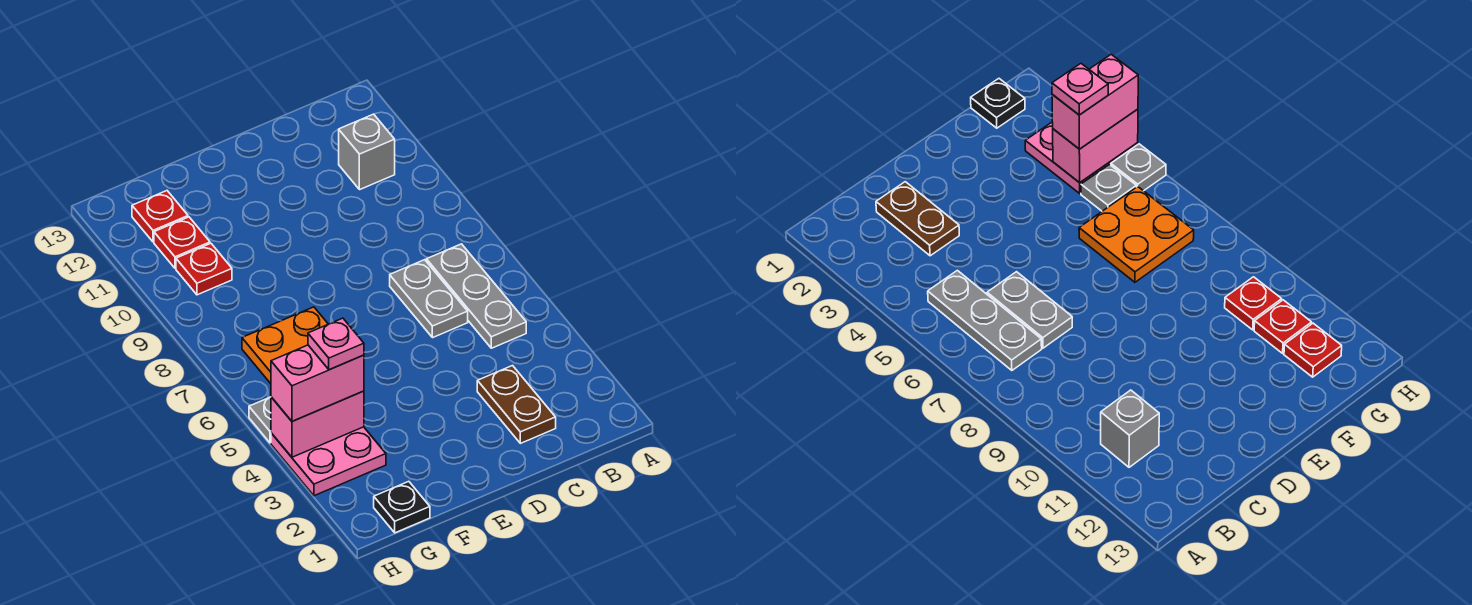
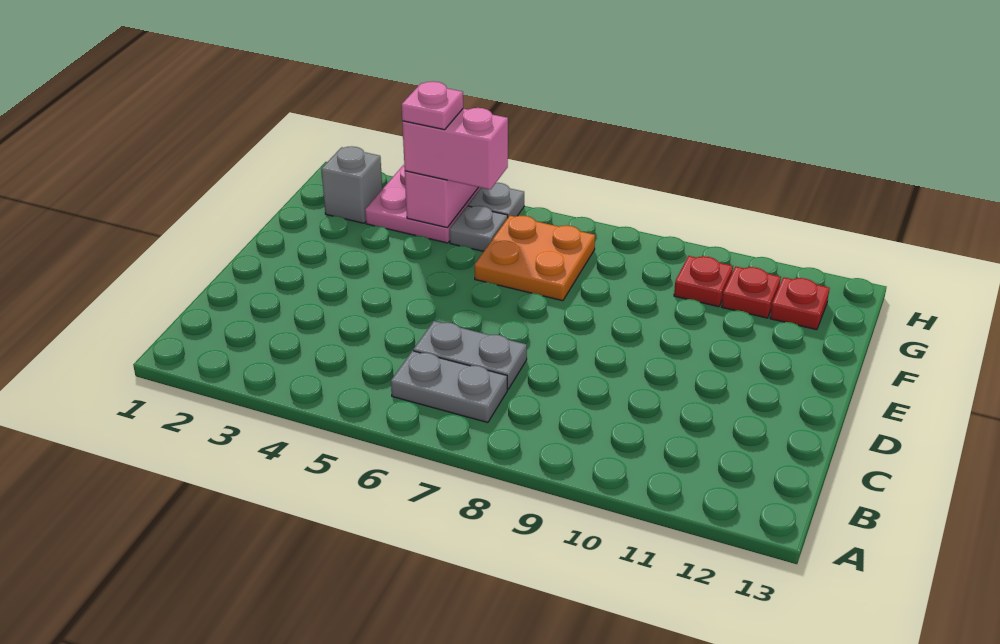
grey 1x3 plate [426,244,526,348] -> grey 1x2 plate [391,351,507,423]
grey 1x1 brick [339,114,395,190] -> grey 1x1 brick moved to [321,146,382,223]
brown 1x2 plate [477,366,556,443] -> none
black 1x1 plate [374,481,430,533] -> none
pink 1x2 brick [271,345,364,421] -> pink 1x2 brick turned to [402,108,508,190]

